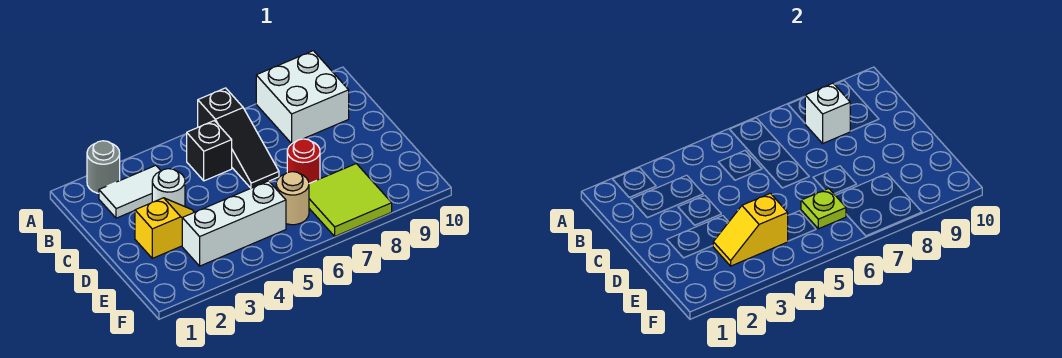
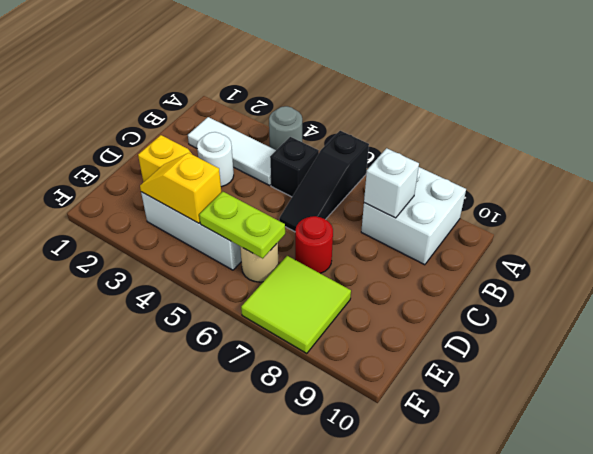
grey 1x1 round brick [87,141,120,193] -> grey 1x1 round brick moved to [269,106,302,150]
white 1x2 tile [99,165,161,218] -> white 1x3 tile [188,117,276,185]
lime 1x1 plate [801,189,846,229] -> lime 1x2 plate [199,192,285,258]

